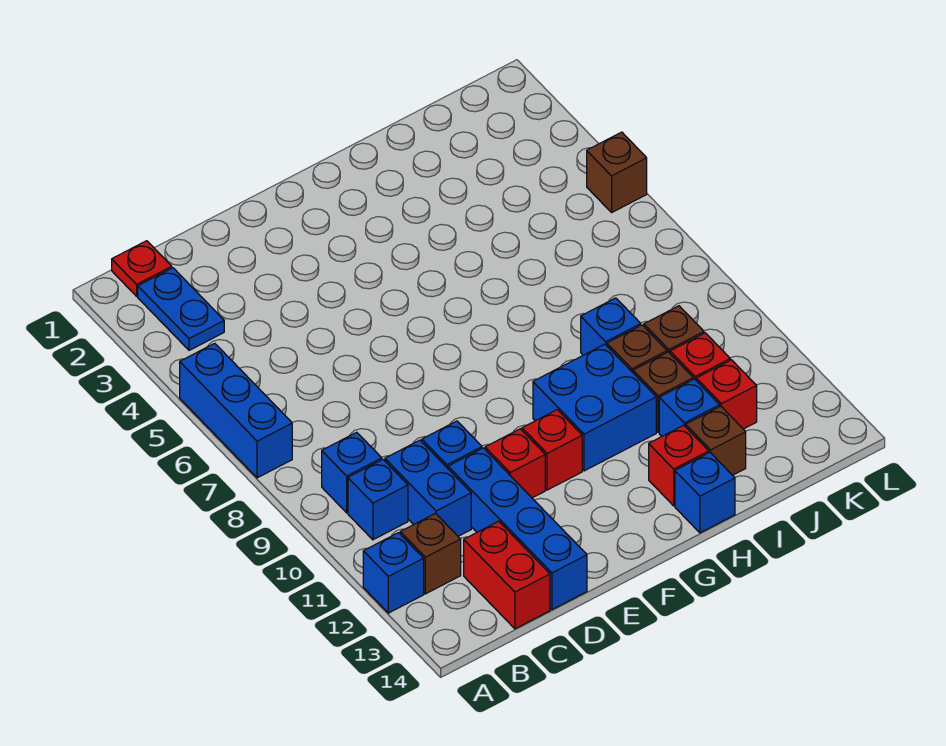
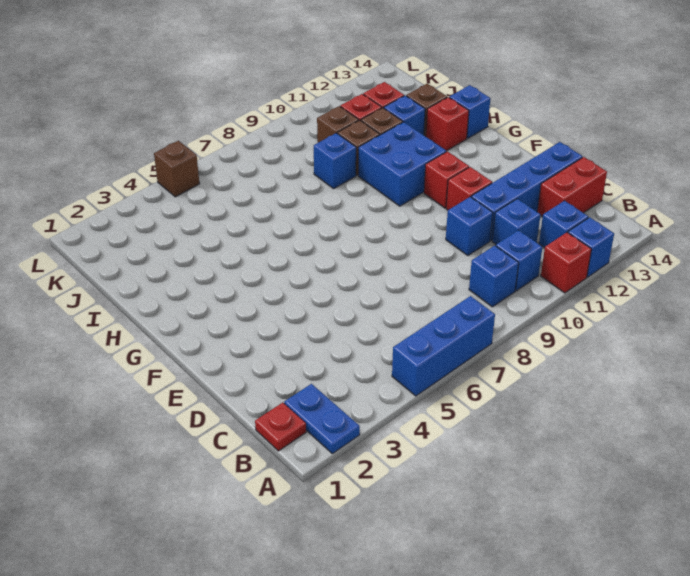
none -> red 1x1 brick [541,232,592,293]
blue 1x2 plate [138,268,224,350] -> blue 1x2 plate turned to [284,384,360,454]
brown 1x1 brick [400,514,461,594] -> blue 1x1 brick [539,201,588,248]
blue 1x2 brick [385,440,471,536] -> blue 1x1 brick [492,199,540,244]

